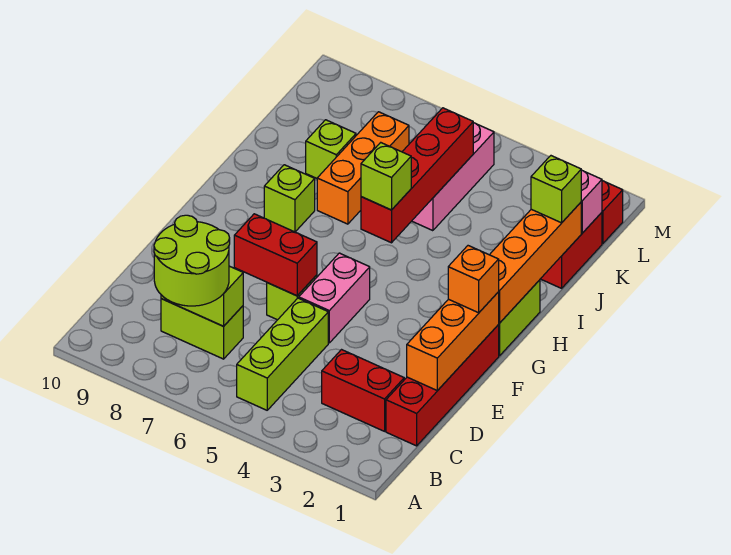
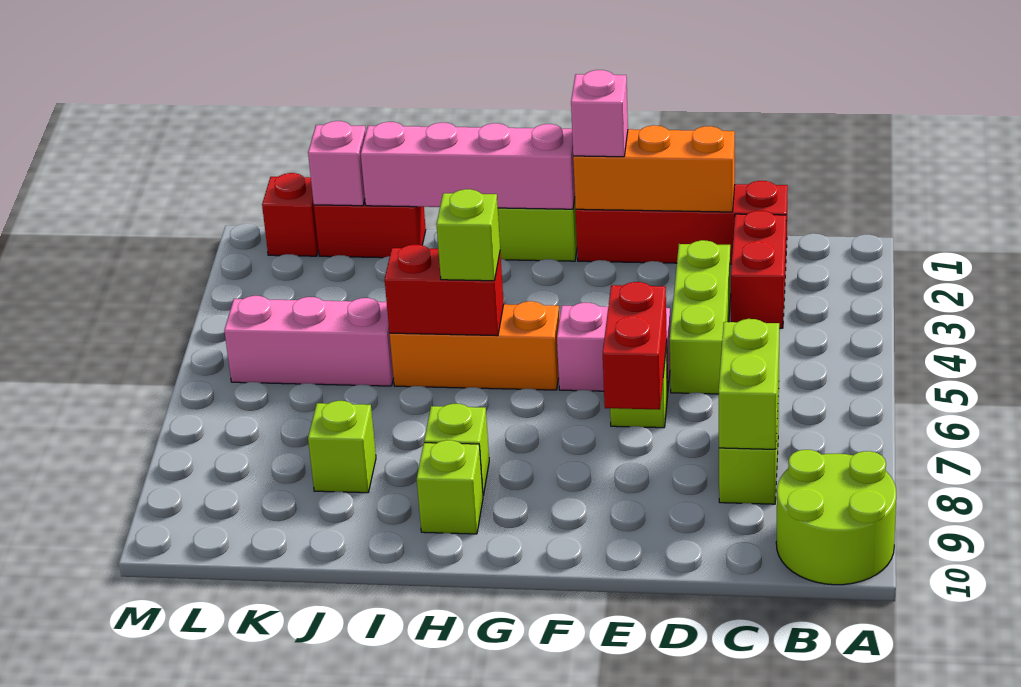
lime 1x3 brick [237,298,328,410] -> lime 1x3 brick turned to [670,240,731,394]
lime 2x2 round brick [154,215,230,306] -> lime 2x2 round brick moved to [776,450,896,585]
orange 1x1 brick [448,246,499,313] -> pink 1x1 brick [571,70,628,157]
orange 1x4 brick [490,203,581,323] -> pink 1x4 brick [361,122,575,209]
red 1x4 brick [361,108,473,243] -> red 1x2 brick [385,245,504,336]
orange 1x3 brick [317,112,409,224] -> orange 1x3 brick moved to [390,301,559,390]
lime 1x1 brick [531,156,581,223] -> lime 1x1 brick moved to [417,440,483,534]

